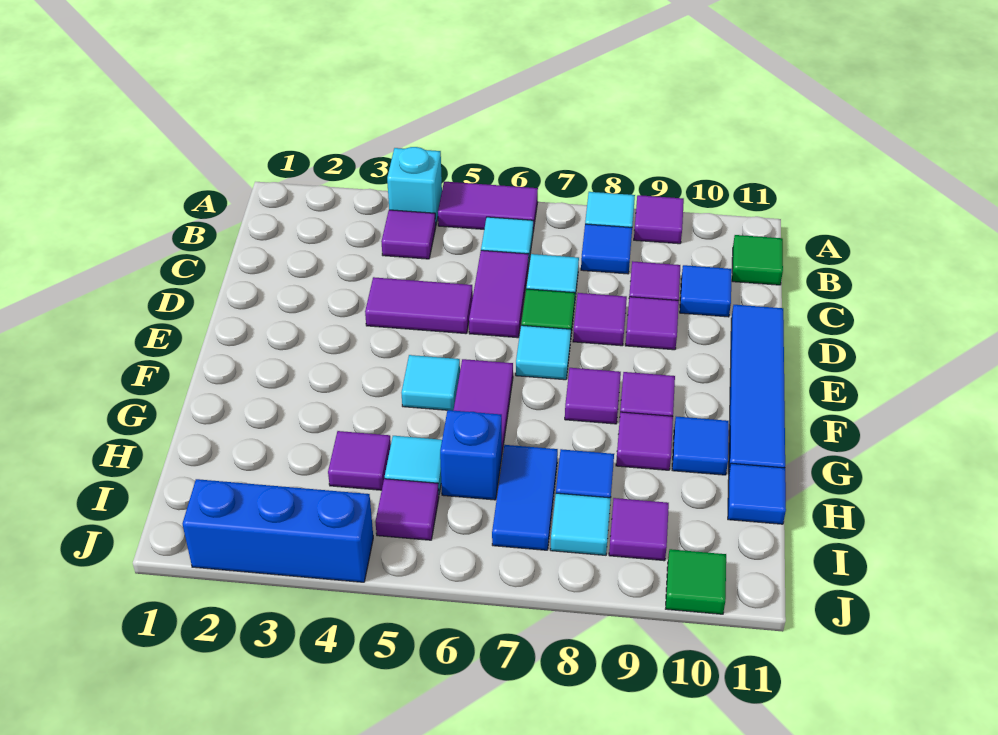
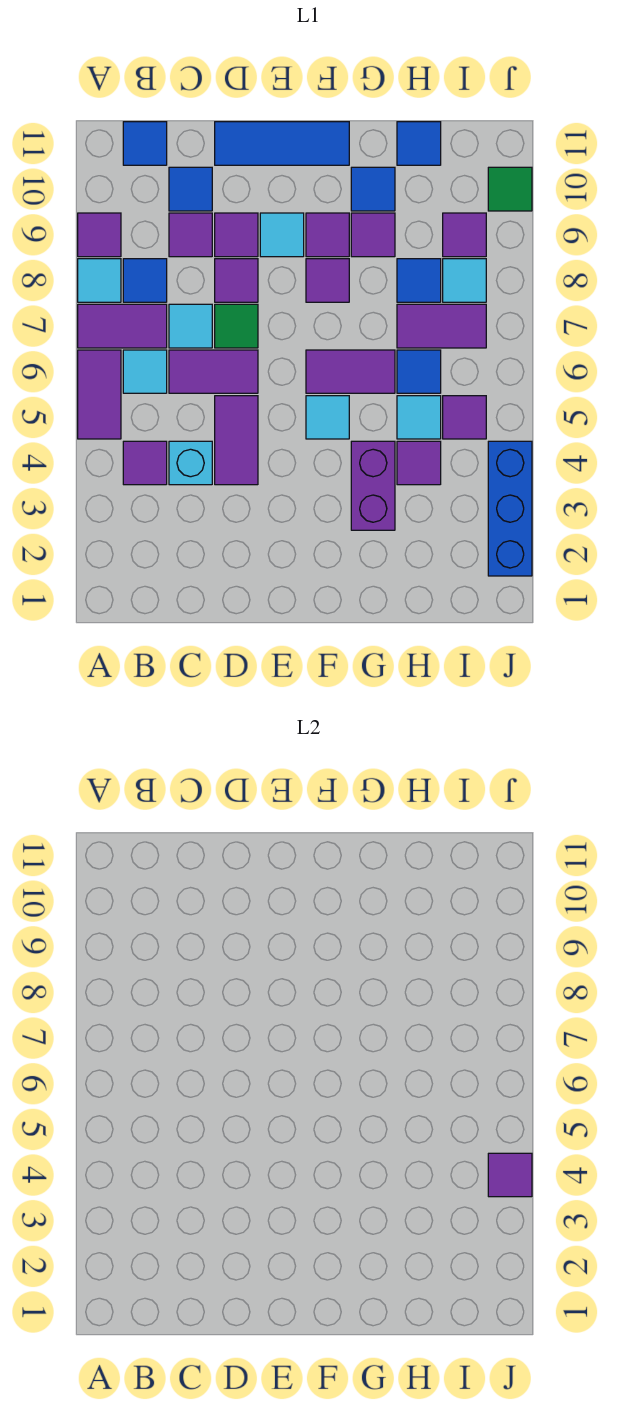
cyan 1x1 brick [387,147,442,223] -> cyan 1x1 brick moved to [169,441,212,485]
none -> purple 1x2 tile [78,304,167,348]
green 1x1 tile [732,235,783,285] -> blue 1x1 tile [123,122,167,165]
blue 1x4 tile [729,305,785,471] -> blue 1x3 tile [215,122,349,165]
cyan 1x1 tile [516,325,571,380] -> cyan 1x1 tile moved to [260,213,304,257]
none -> purple 1x2 brick [351,441,395,530]
blue 1x1 brick [440,410,502,500] -> blue 1x1 tile [397,350,441,393]
blue 1x2 tile [492,445,558,550] -> purple 1x2 tile [397,304,486,348]
none -> purple 1x1 tile [488,1153,532,1197]

